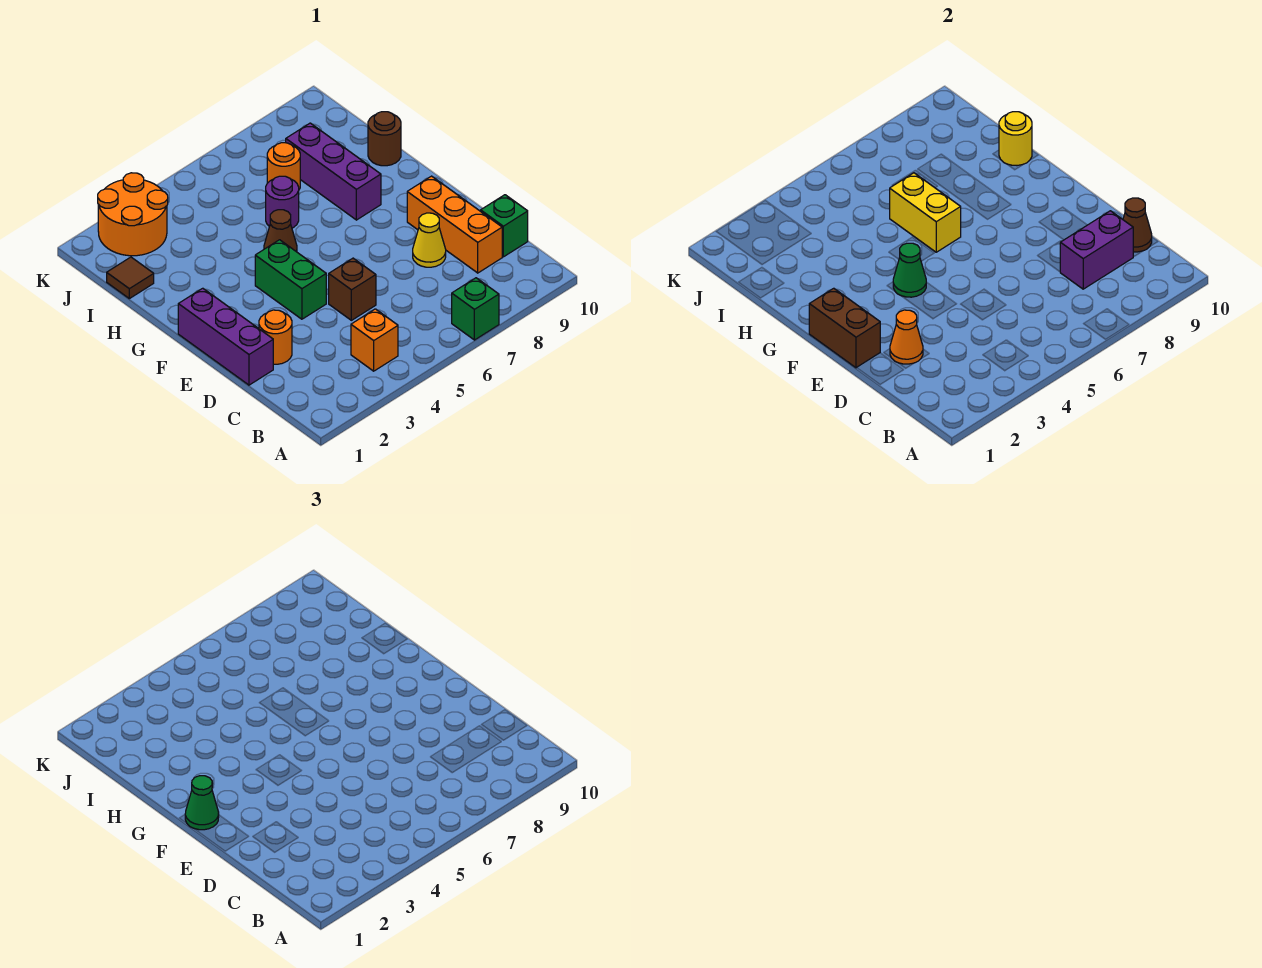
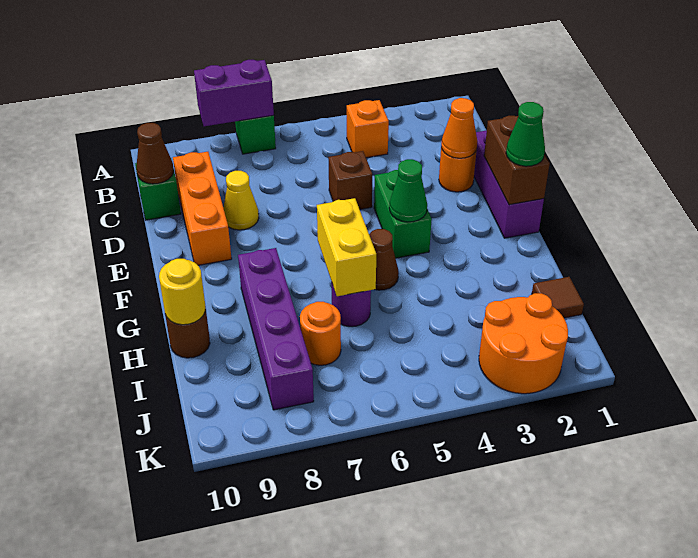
purple 1x2 brick [1060,211,1133,289] -> purple 1x2 brick moved to [194,60,274,126]
purple 1x3 brick [286,123,381,220] -> purple 1x4 brick [238,248,314,410]

